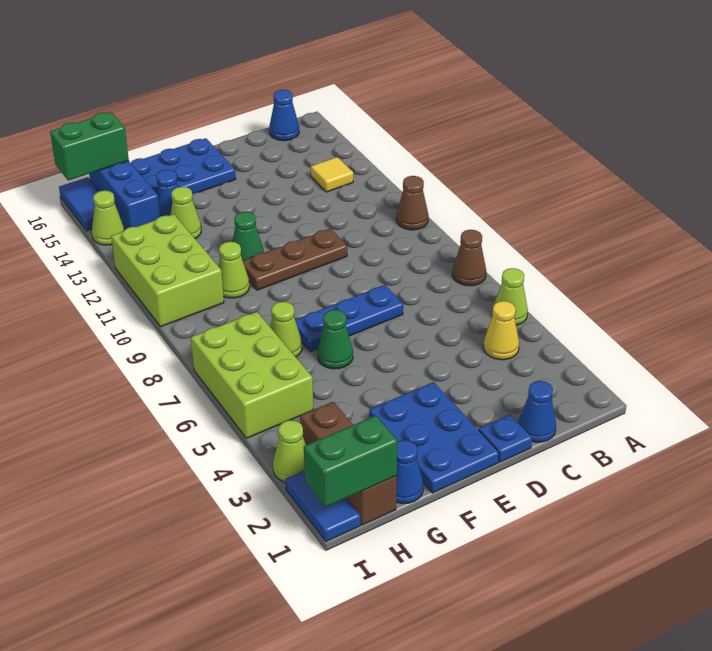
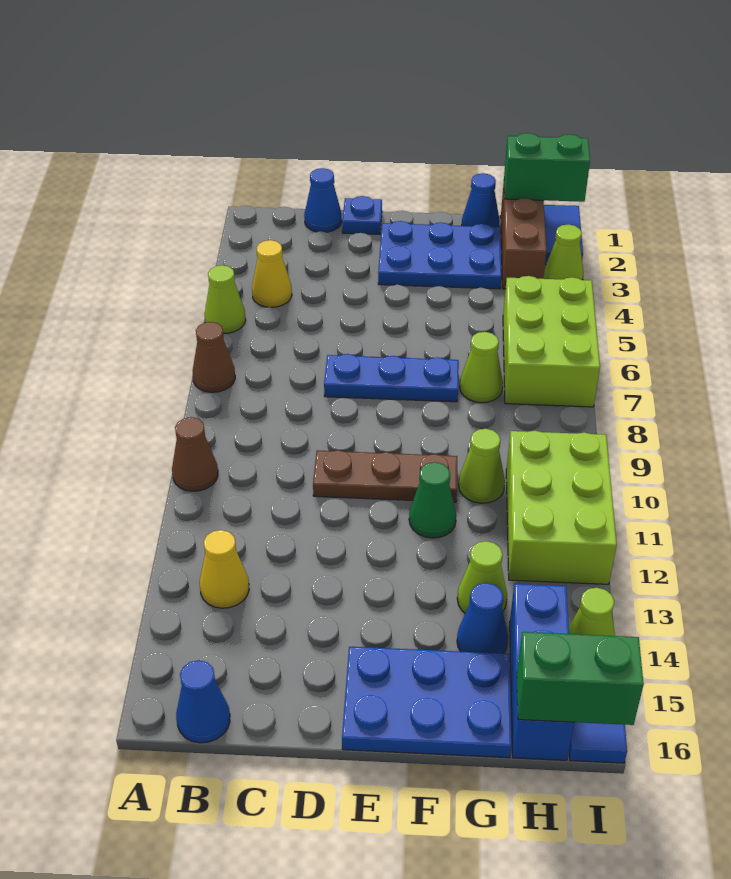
yellow 1x1 tile [311,157,353,192] -> yellow 1x1 cone [200,530,249,608]
blue 2x3 plate [369,382,499,493] -> blue 2x3 plate turned to [378,221,501,289]
green 1x1 cone [318,310,353,369] -> none

